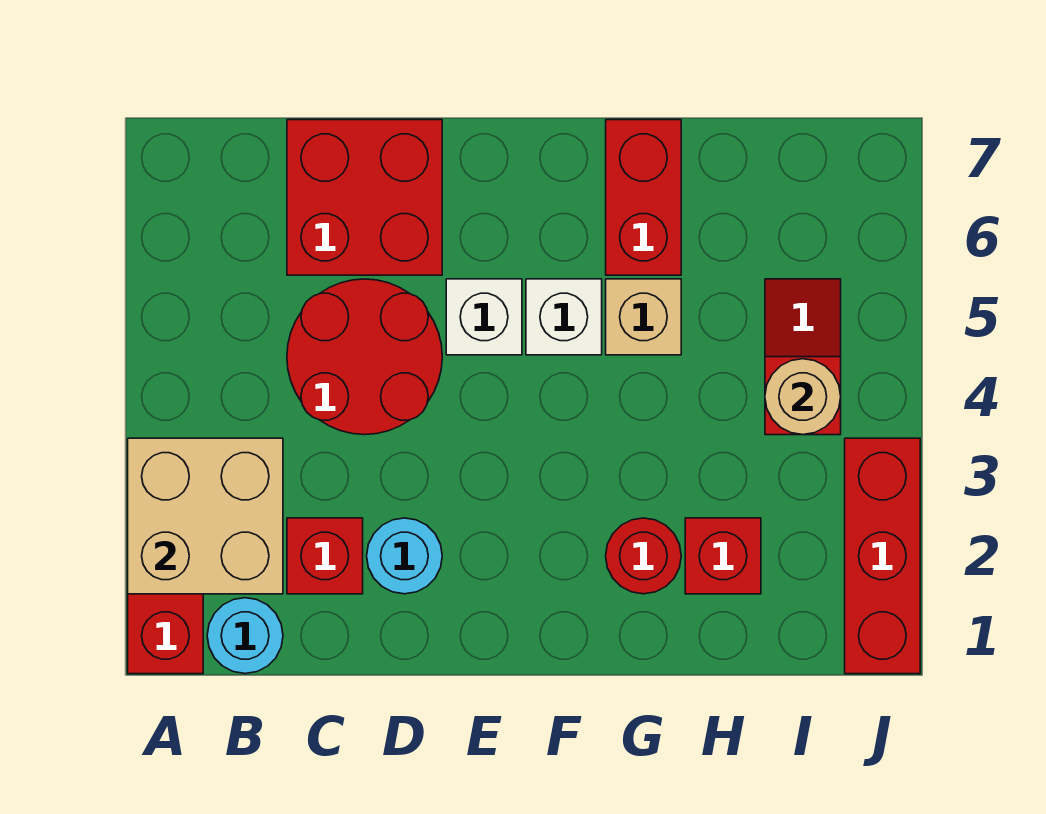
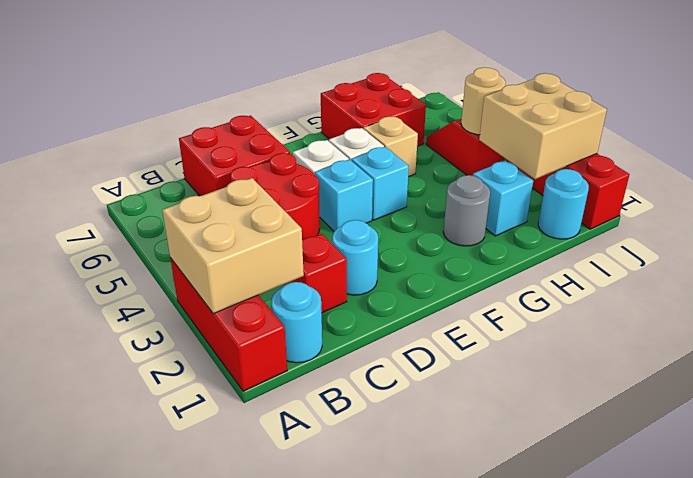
none -> cyan 1x1 brick [315,160,373,231]
none -> cyan 1x1 brick [352,147,409,220]
red 1x1 round brick [606,518,681,594] -> grey 1x1 round brick [443,175,490,246]
red 1x2 brick [606,120,681,275] -> red 2x2 brick [321,73,426,146]
red 1x1 brick [685,518,761,594] -> cyan 1x1 brick [473,161,533,236]
none -> cyan 1x1 round brick [538,169,589,239]
none -> tan 2x2 brick [479,73,607,179]

